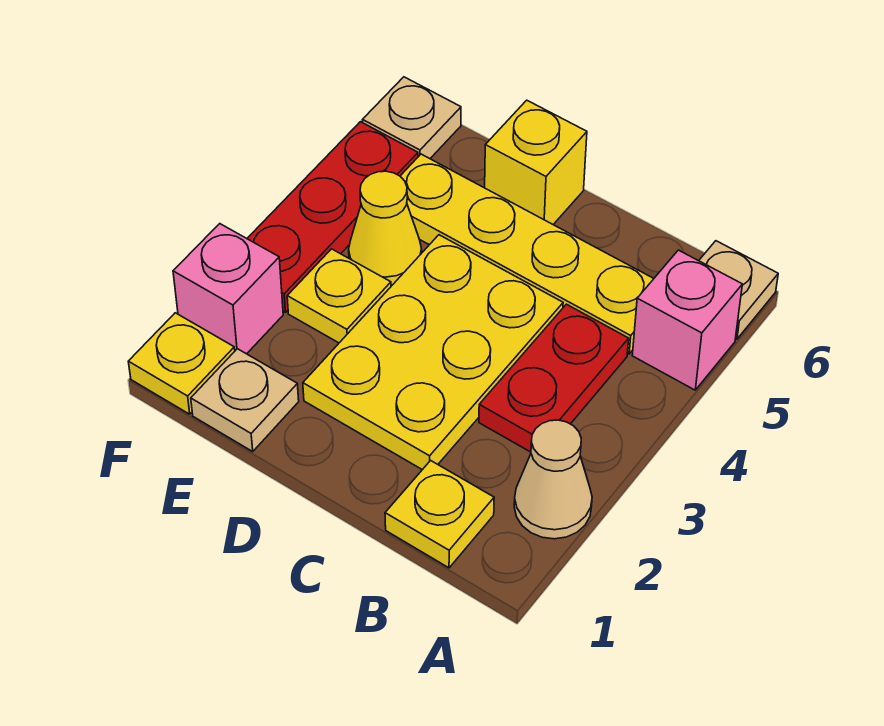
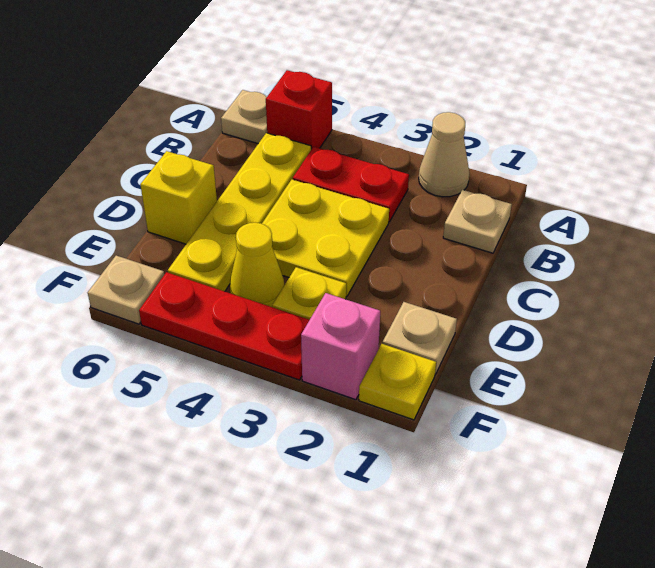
pink 1x1 brick [632,250,742,390] -> red 1x1 brick [266,70,332,149]
yellow 1x1 plate [385,461,494,568] -> tan 1x1 plate [443,190,512,253]
yellow 2x3 plate [303,235,563,470] -> yellow 2x2 plate [262,179,389,296]

